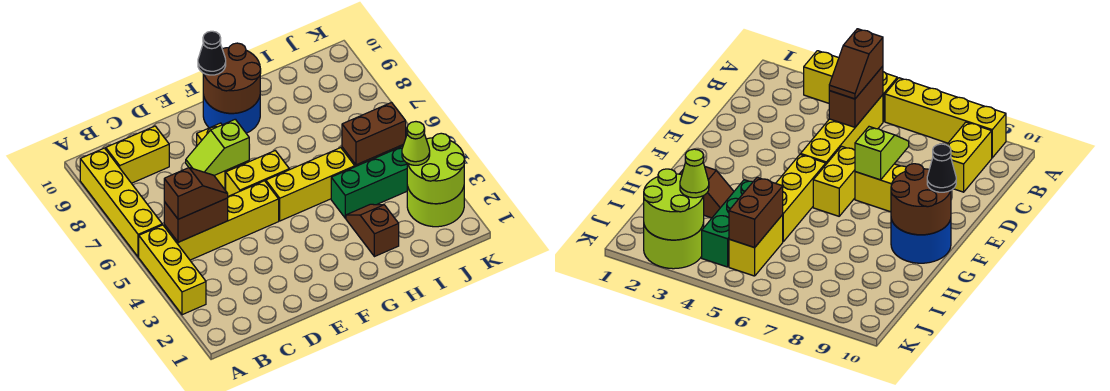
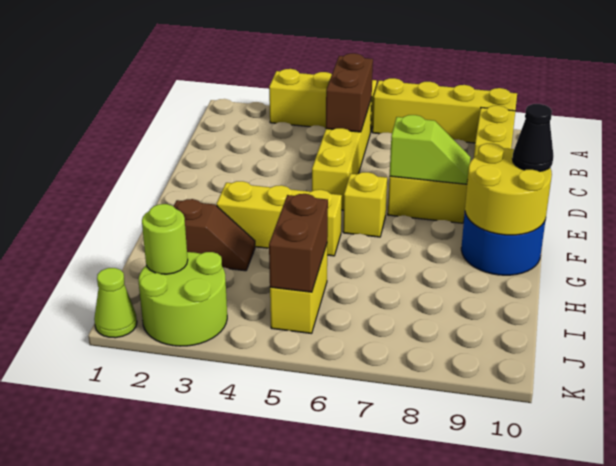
brown 1x2 slope [164,168,228,219] -> none
lime 1x2 slope [186,119,249,175] -> lime 1x2 slope turned to [390,115,471,184]
yellow 1x2 brick [226,151,289,196] -> yellow 1x1 brick [343,172,387,237]
yellow 1x3 brick [266,148,355,221] -> yellow 1x3 brick turned to [217,181,342,256]
brown 2x2 round brick [203,43,261,113] -> yellow 2x2 round brick [465,143,552,235]
green 1x3 brick [331,146,407,218] -> none
lime 2x2 round brick [407,133,465,204] -> lime 1x1 round brick [142,204,188,274]
lime 1x1 cone [402,122,430,165] -> lime 1x1 cone moved to [94,268,137,338]

